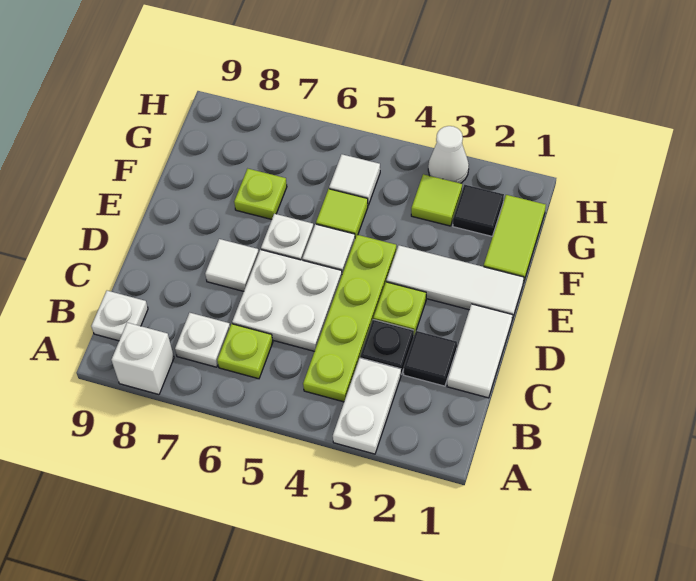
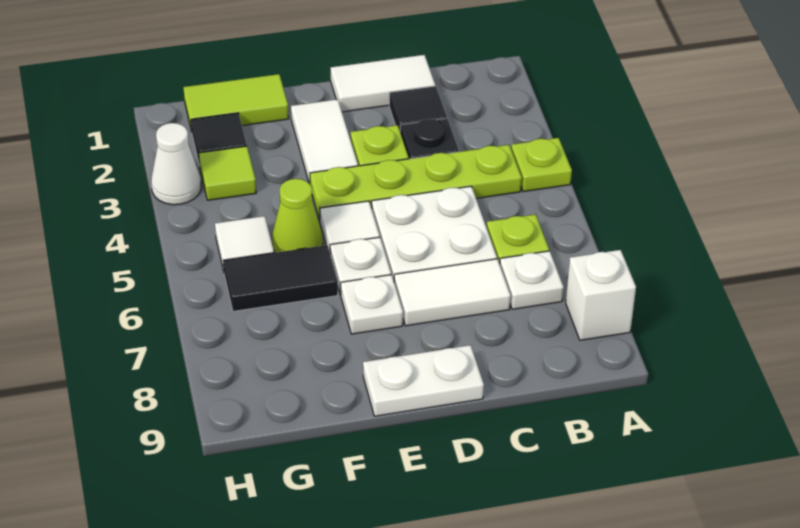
white 1x2 plate [333,358,401,454] -> white 1x2 plate moved to [363,345,484,416]
white 1x1 plate [91,291,148,341] -> white 1x1 plate moved to [341,275,403,334]
white 1x1 tile [205,239,259,291] -> white 1x2 tile [394,259,511,326]
white 1x3 tile [386,245,524,320] -> white 1x2 tile [291,99,358,184]
lime 1x1 tile [316,189,368,238] -> lime 1x1 cone [272,179,323,253]
none -> black 1x2 tile [223,245,338,311]
lime 1x1 plate [234,169,287,219] -> lime 1x1 plate moved to [511,138,572,192]

